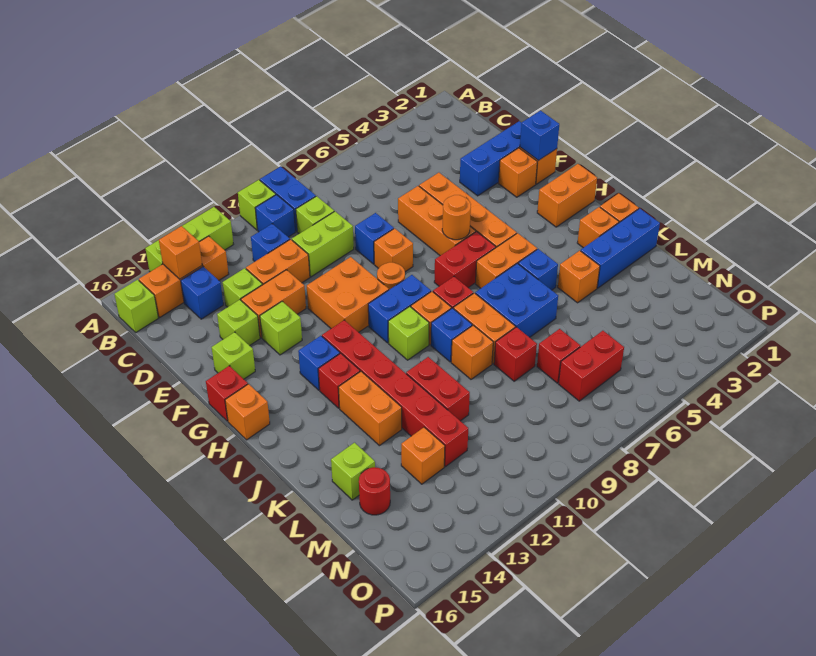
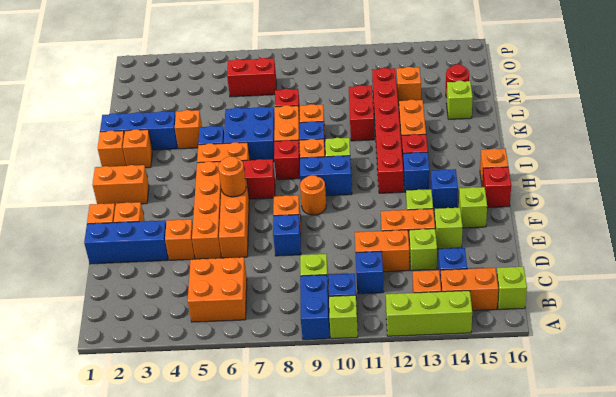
orange 1x1 brick [159,226,202,279] -> orange 1x1 brick moved to [165,219,195,260]
lime 1x2 brick [292,211,354,277] -> none
blue 1x1 brick [520,111,559,161] -> blue 1x1 brick moved to [431,169,458,210]
orange 2x2 brick [307,257,389,332] -> orange 2x2 brick moved to [188,257,247,322]
red 1x1 brick [537,329,580,383] -> none

